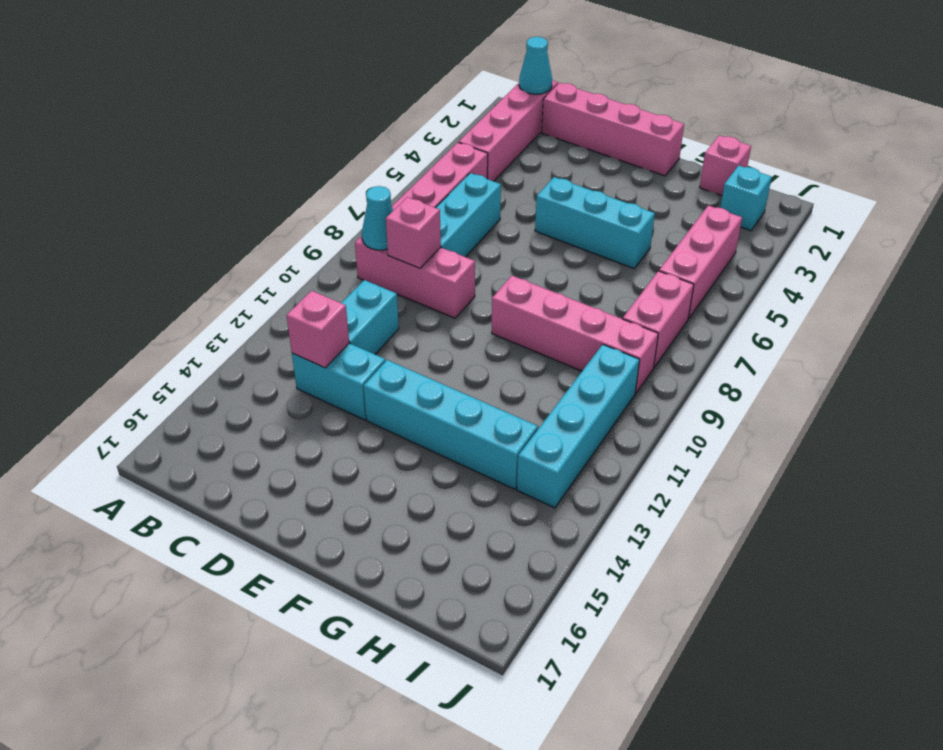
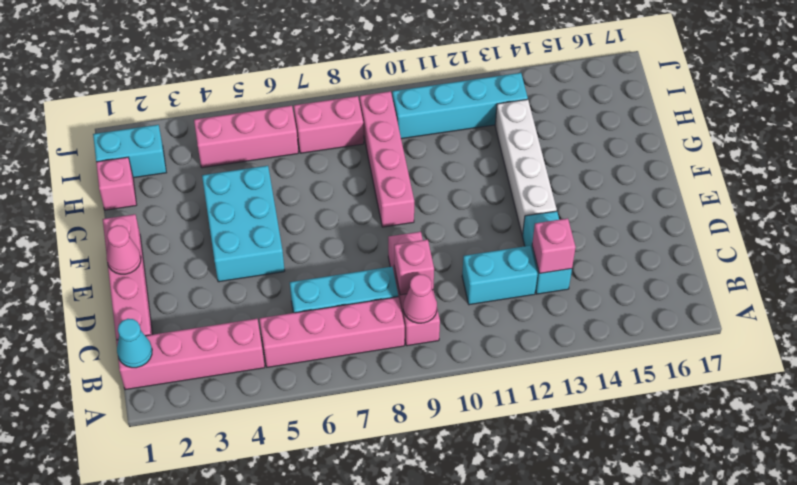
cyan 1x1 cone [362,186,393,250] -> pink 1x1 cone [403,274,437,323]
none -> pink 1x1 cone [107,225,141,274]
cyan 1x3 brick [535,177,655,268] -> cyan 2x3 brick [202,166,285,282]
cyan 1x4 brick [364,360,538,489] -> white 1x4 brick [495,99,557,236]
cyan 1x1 brick [720,166,772,231] -> cyan 1x2 brick [93,125,166,178]

